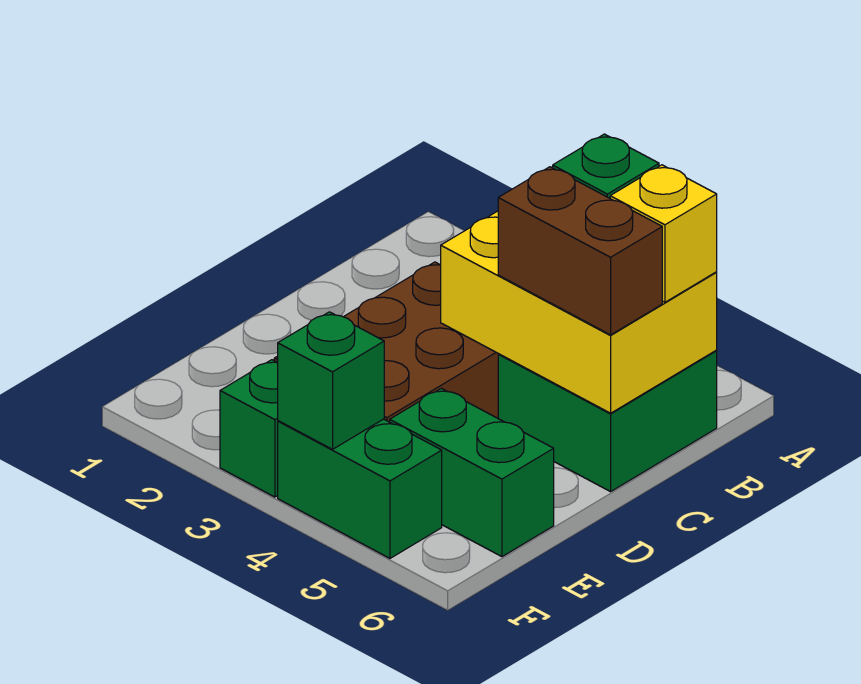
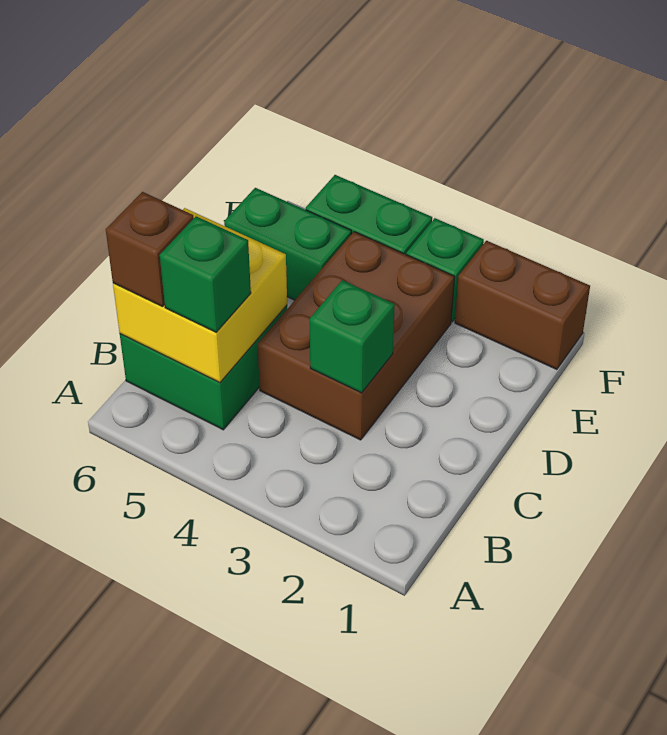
yellow 2x3 brick [441,211,717,413] -> yellow 2x2 brick [113,208,287,383]
yellow 1x1 brick [610,165,717,302] -> brown 1x1 brick [106,192,194,307]
brown 1x2 brick [498,167,662,335] -> brown 1x2 brick moved to [455,241,590,369]
green 1x1 brick [277,312,384,449] -> green 1x1 brick moved to [310,280,395,393]

